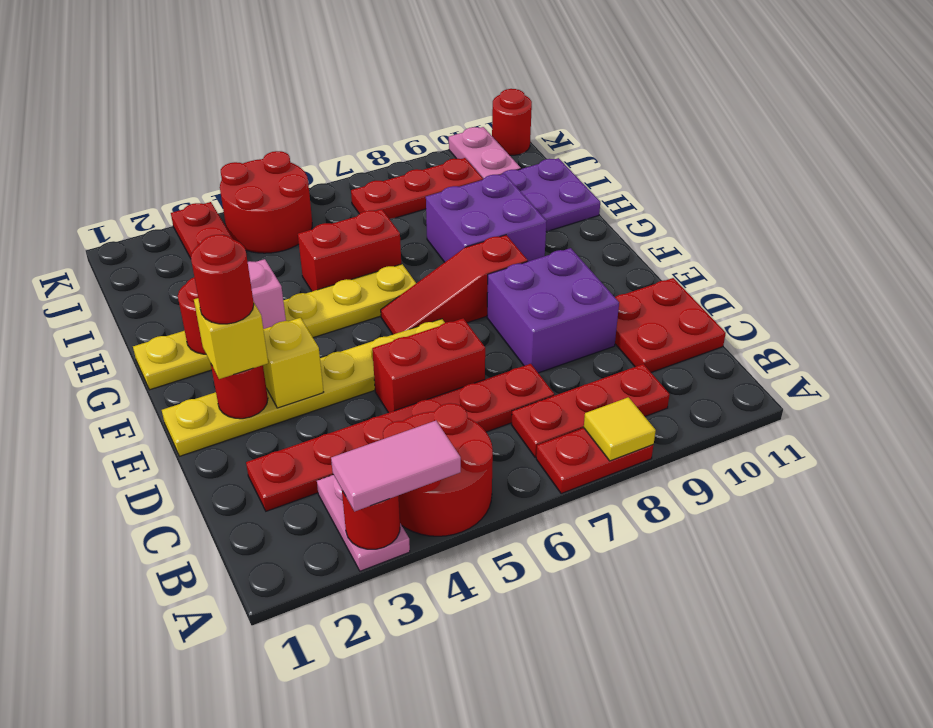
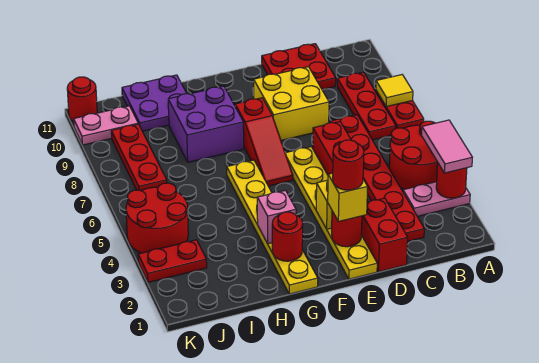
purple 2x2 brick [487,248,619,373] -> yellow 2x2 brick [254,67,329,140]
red 1x2 brick [298,209,401,291] -> red 1x2 brick moved to [361,198,408,272]

